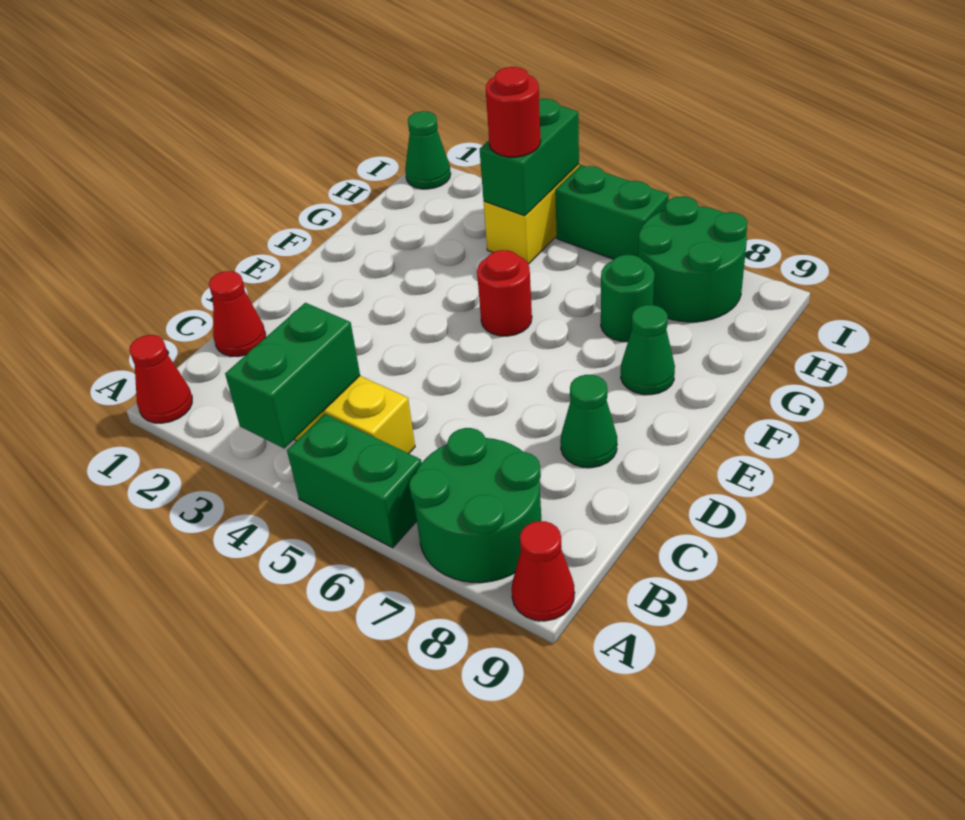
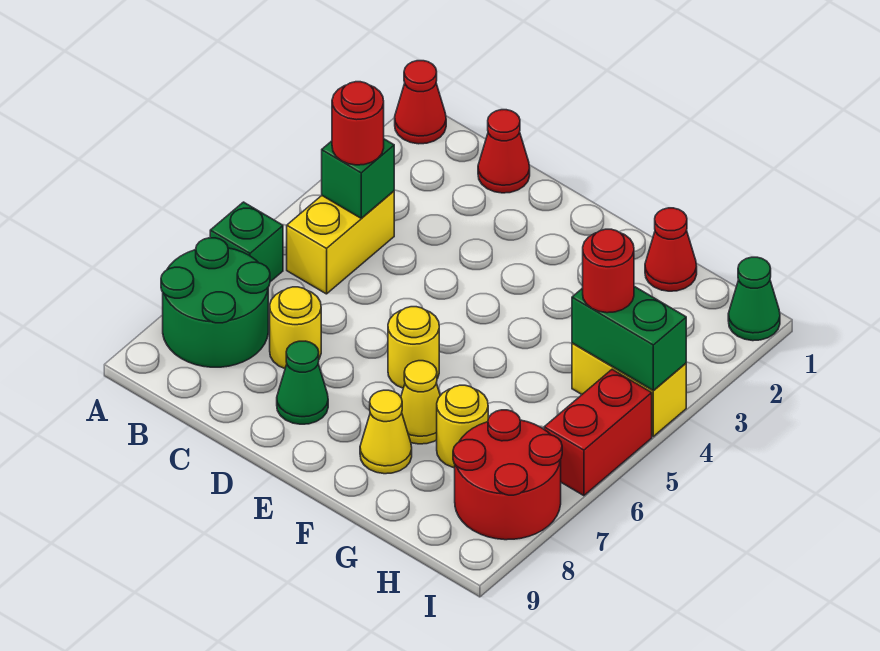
green 1x2 brick [225,303,360,448] -> green 1x1 brick [322,139,394,218]
green 1x2 brick [287,414,422,548] -> green 1x1 brick [210,202,283,282]
red 1x1 cone [511,521,575,621] -> red 1x1 cone moved to [645,208,697,291]
none -> yellow 1x1 round brick [270,287,321,368]
none -> yellow 1x1 round brick [388,307,439,388]
red 1x1 round brick [477,250,532,336] -> red 1x1 round brick moved to [332,82,384,165]
none -> yellow 1x1 cone [401,361,440,444]
green 1x1 cone [621,305,675,395] -> yellow 1x1 cone [360,390,412,474]
green 1x1 round brick [601,255,654,342] -> yellow 1x1 round brick [437,385,488,468]
green 2x2 round brick [638,196,747,322] -> red 2x2 round brick [453,410,562,540]
green 1x2 brick [555,165,669,259] -> red 1x2 brick [544,369,652,496]

